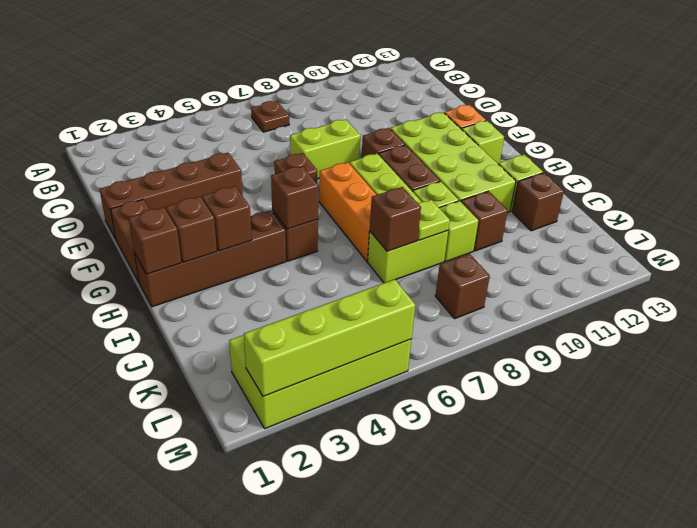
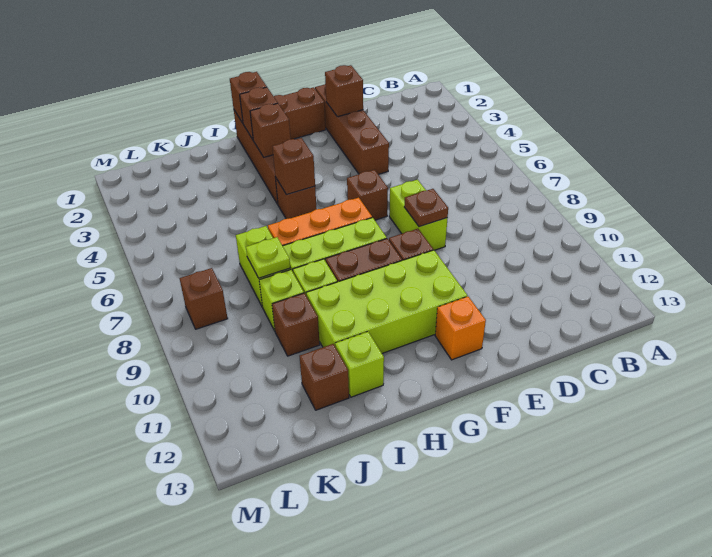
brown 1x1 plate [251,101,289,132] -> brown 1x1 plate moved to [404,189,448,227]
lime 1x1 brick [462,121,504,163] -> none
brown 1x1 brick [370,187,421,251] -> brown 1x1 brick moved to [325,65,363,117]
lime 2x4 brick [229,335,411,428] -> none
lime 1x4 brick [244,279,415,397] -> none

